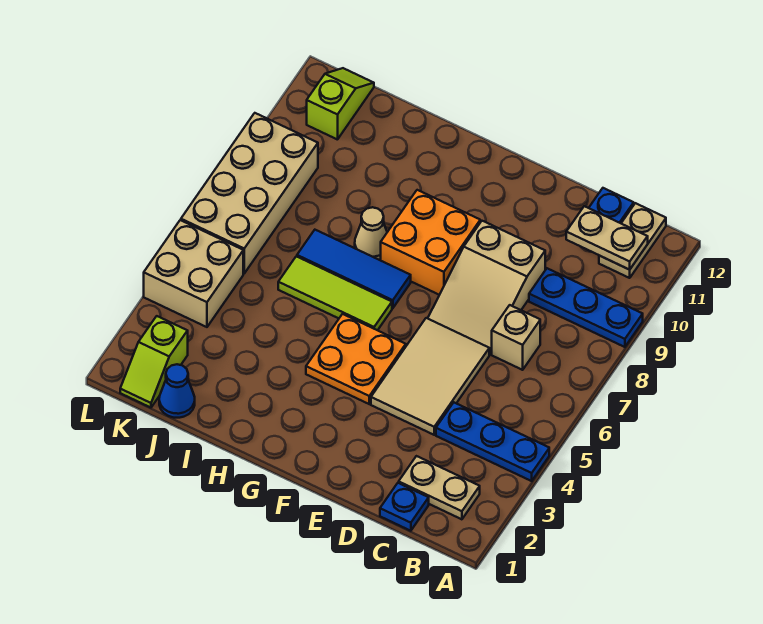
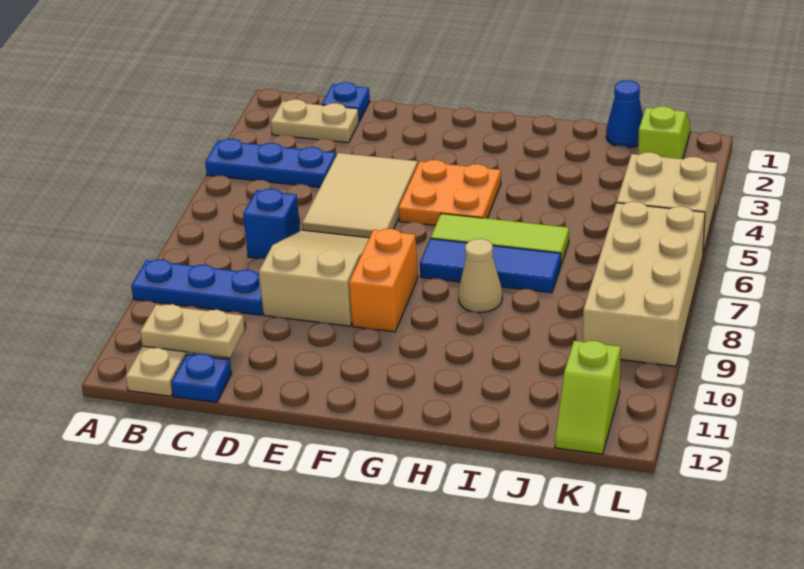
tan 1x1 brick [492,305,540,370] -> blue 1x1 brick [243,189,300,258]
orange 2x2 brick [381,190,480,295] -> orange 1x2 brick [349,229,418,332]

